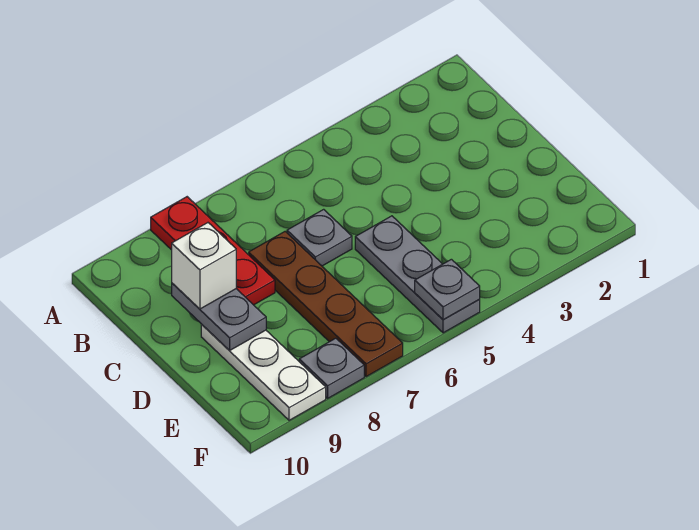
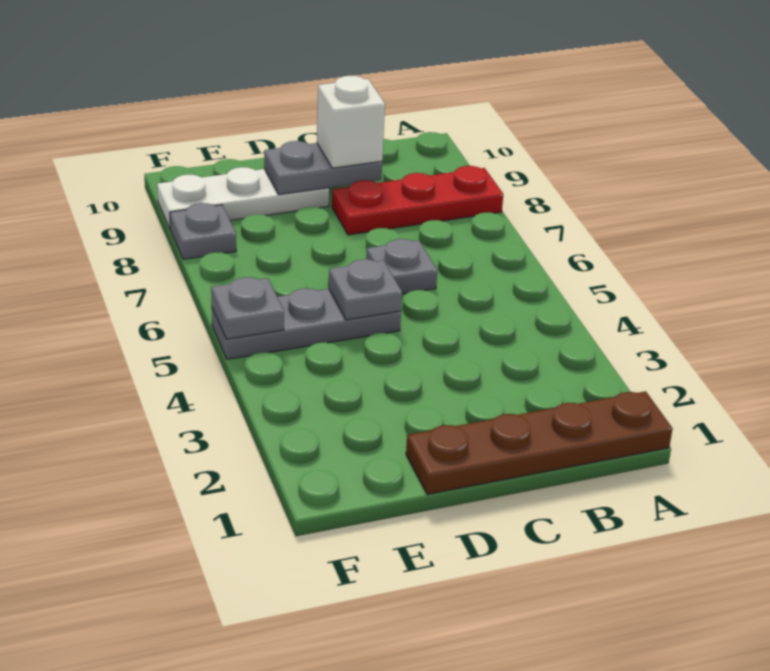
brown 1x4 plate [249,232,403,377] -> brown 1x4 plate moved to [406,391,673,495]
none -> grey 1x1 plate [329,259,402,320]

